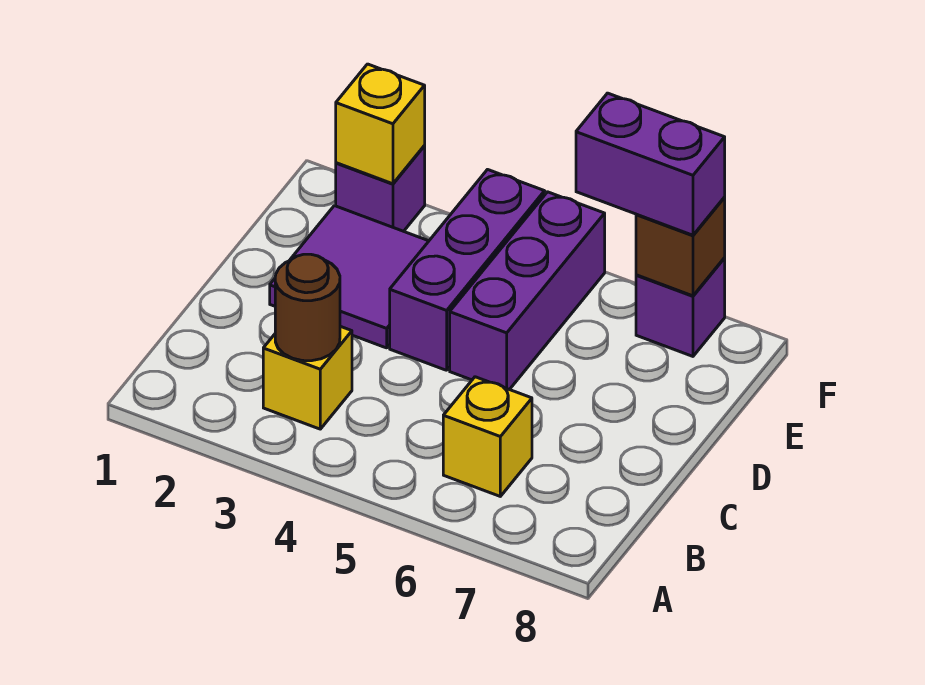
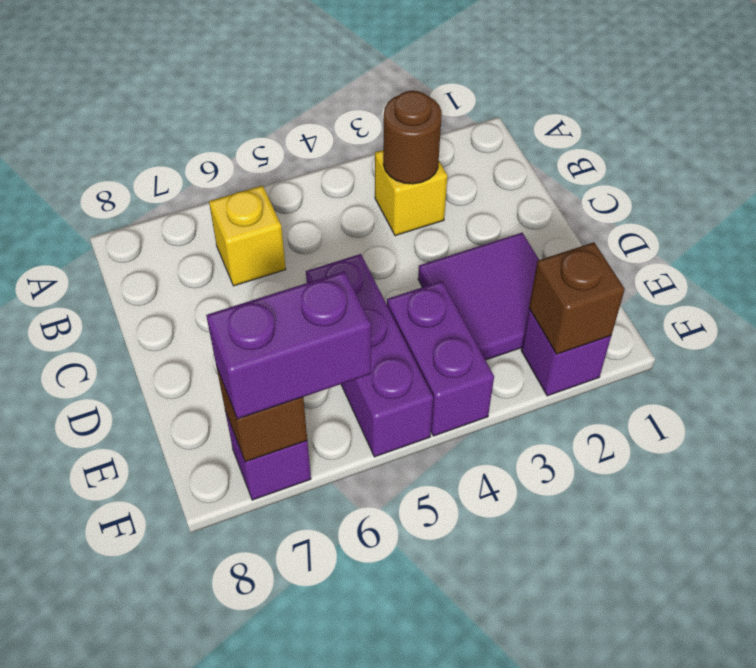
purple 1x3 brick [390,170,545,370] -> purple 1x2 brick [387,281,494,436]
yellow 1x1 brick [336,64,425,184] -> brown 1x1 brick [529,242,625,354]

